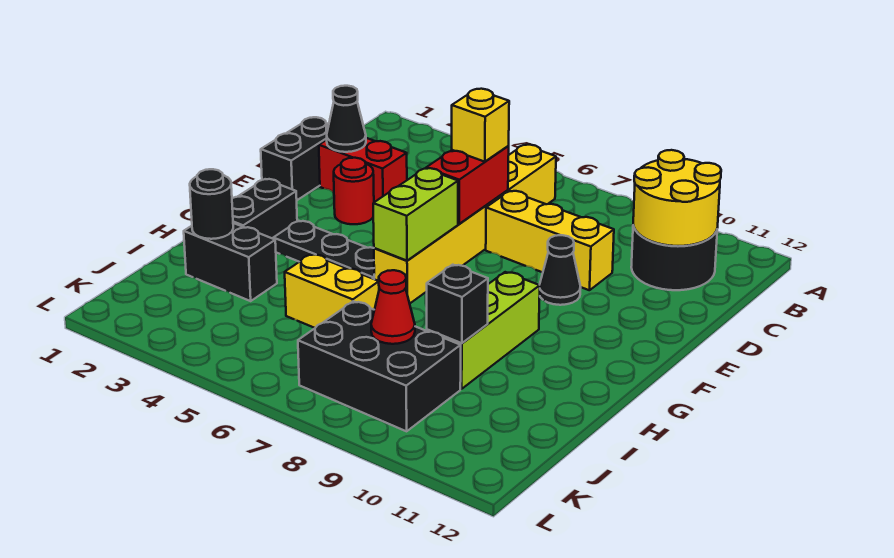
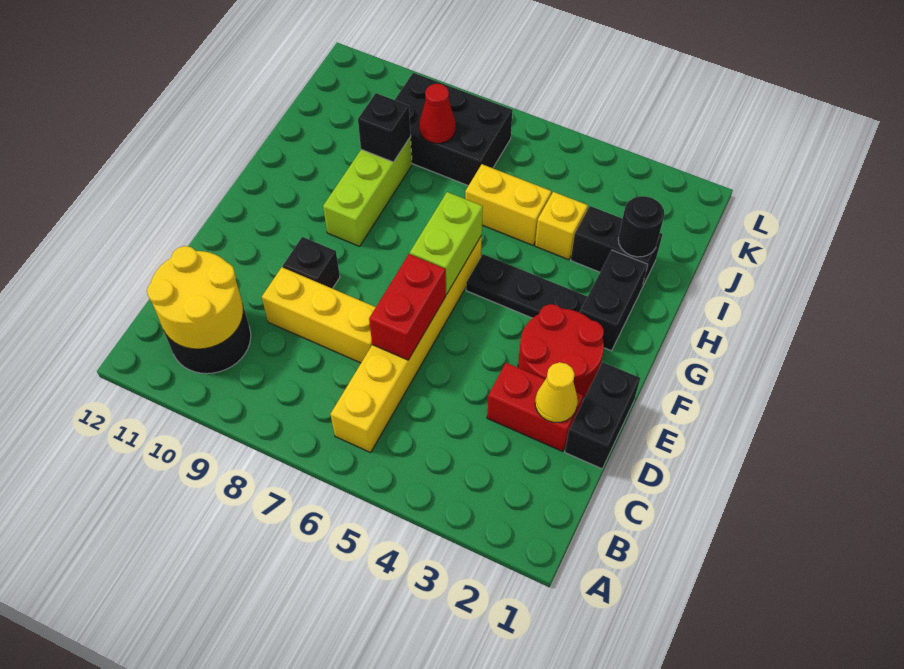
black 1x1 cone [327,86,366,152] -> yellow 1x1 cone [535,362,578,422]
yellow 1x1 brick [452,89,509,162] -> yellow 1x1 brick moved to [535,192,588,260]
red 1x1 round brick [334,158,374,224] -> red 2x2 round brick [518,304,604,398]
black 1x1 cone [540,235,581,305] -> black 1x1 brick [283,237,340,289]

